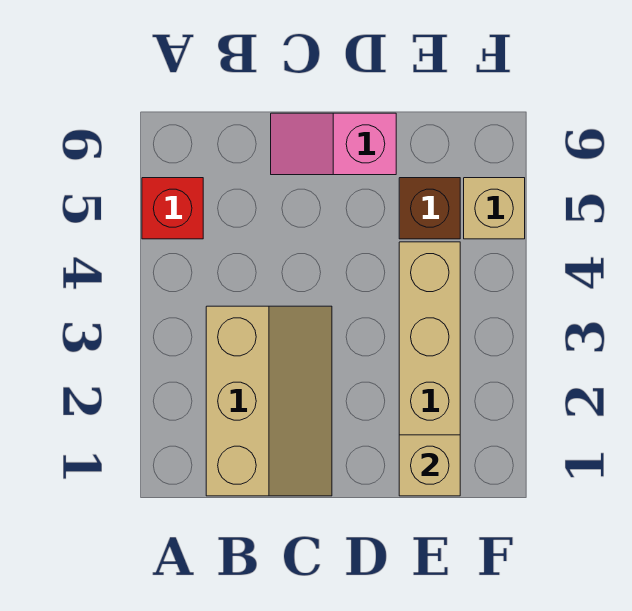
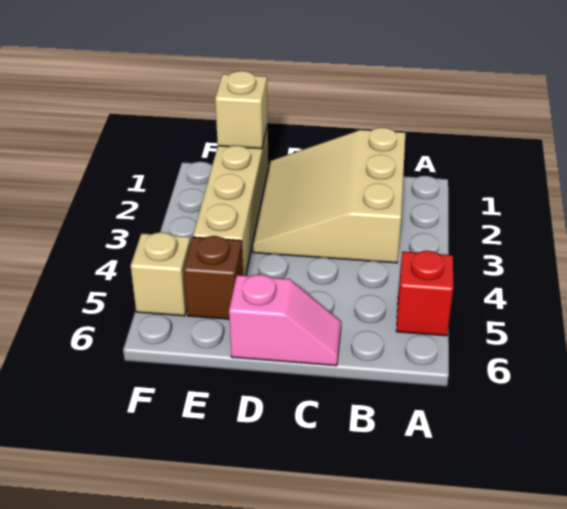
tan 2x3 slope [206,306,332,496] -> tan 3x3 slope [253,127,405,263]

